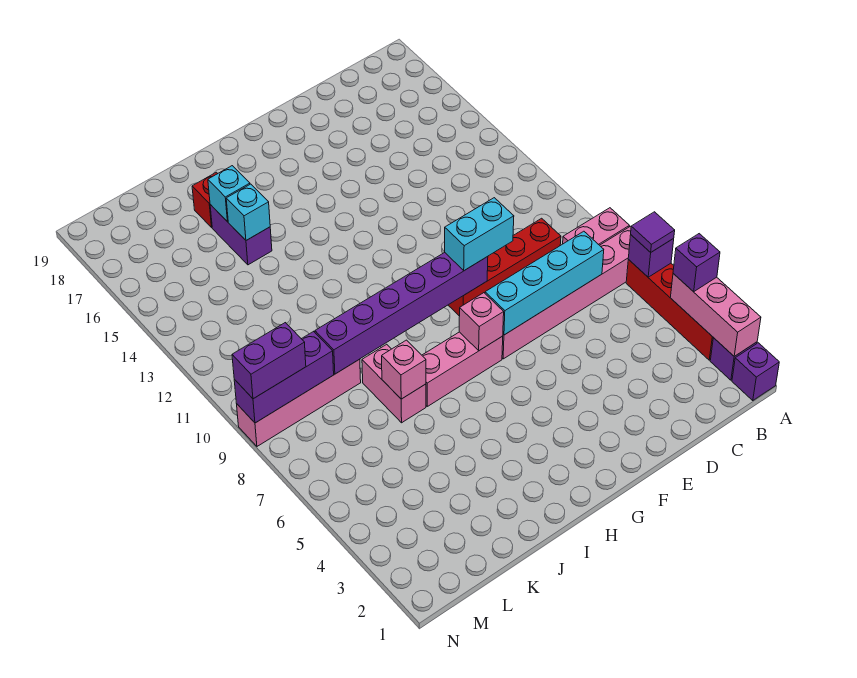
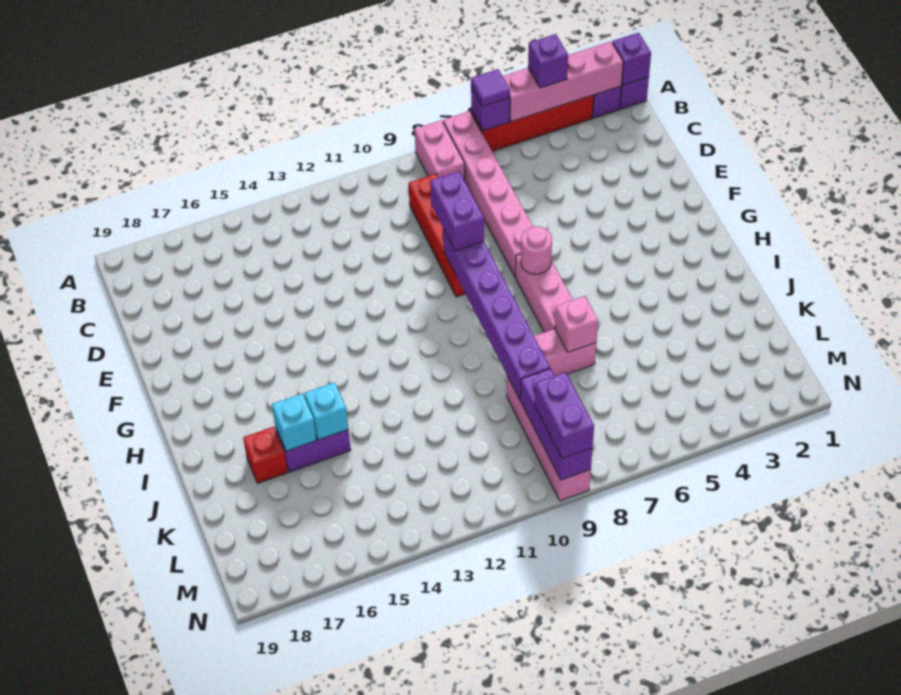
none -> purple 1x1 brick [612,33,651,85]
pink 1x3 brick [670,274,761,356] -> pink 1x4 brick [503,42,623,122]
cyan 1x4 brick [485,231,604,335] -> none
cyan 1x2 brick [445,198,514,271] -> purple 1x2 brick [430,171,484,251]
pink 1x1 brick [459,293,504,351] -> pink 1x1 round brick [521,226,552,274]

